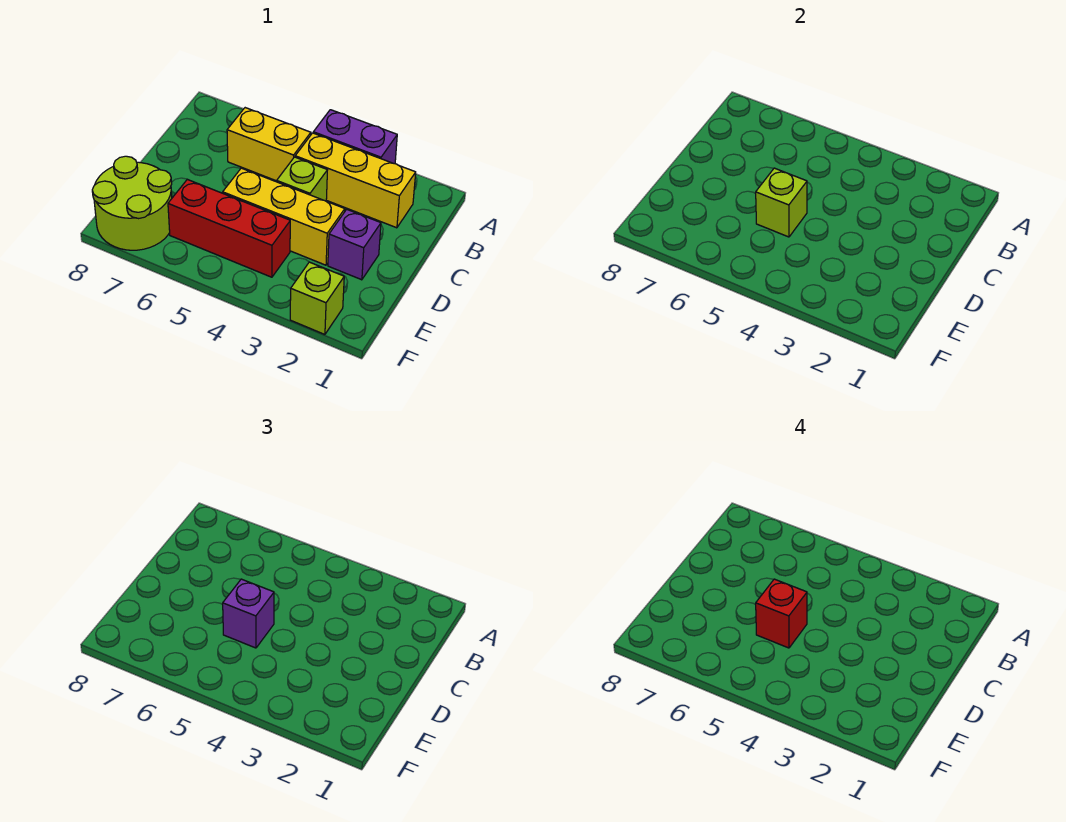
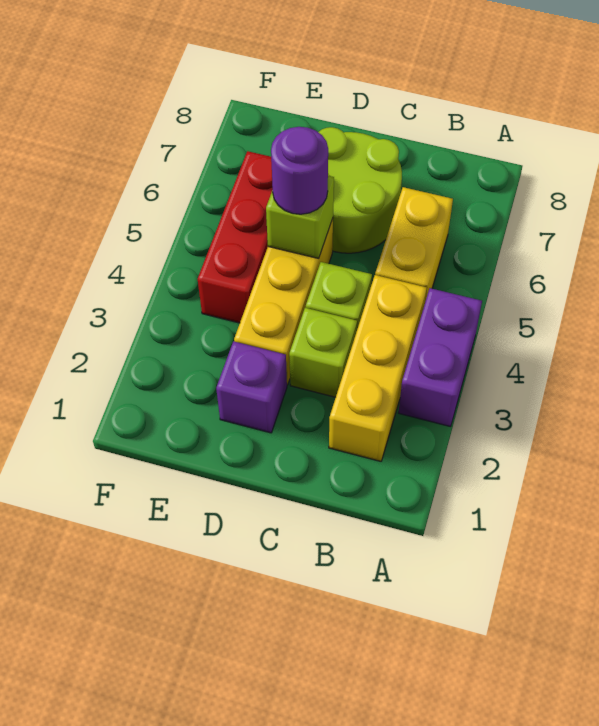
purple 1x1 brick [223,579,274,648] -> purple 1x1 round brick [271,127,328,214]
red 1x1 brick [756,579,807,648] -> none
lime 2x2 round brick [92,156,172,250] -> lime 2x2 round brick moved to [318,127,402,253]
lime 1x1 brick [290,262,344,334] -> lime 1x1 brick moved to [289,308,357,397]

